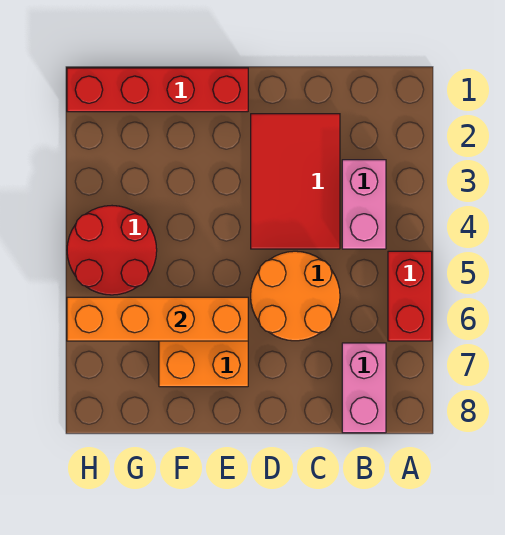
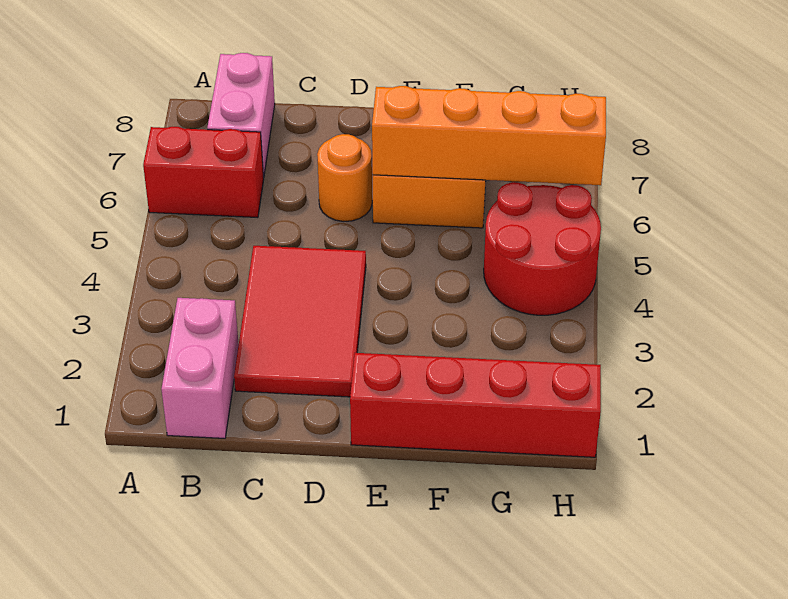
red 1x2 brick [388,251,432,341] -> red 1x2 brick turned to [143,127,264,218]
pink 1x2 brick [342,160,386,249] -> pink 1x2 brick moved to [161,298,239,438]
orange 2x2 round brick [251,251,340,341] -> orange 1x1 round brick [317,134,372,222]

